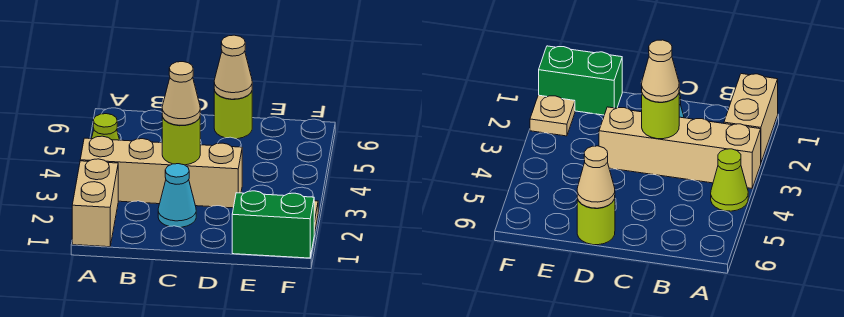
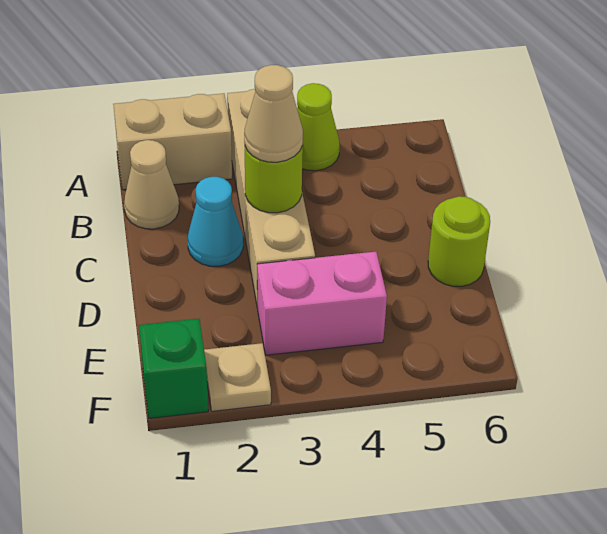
tan 1x1 cone [214,35,252,99] -> tan 1x1 cone moved to [124,140,179,229]
green 1x2 brick [232,191,314,258] -> green 1x1 brick [139,319,208,418]
none -> pink 1x2 brick [257,252,387,355]

